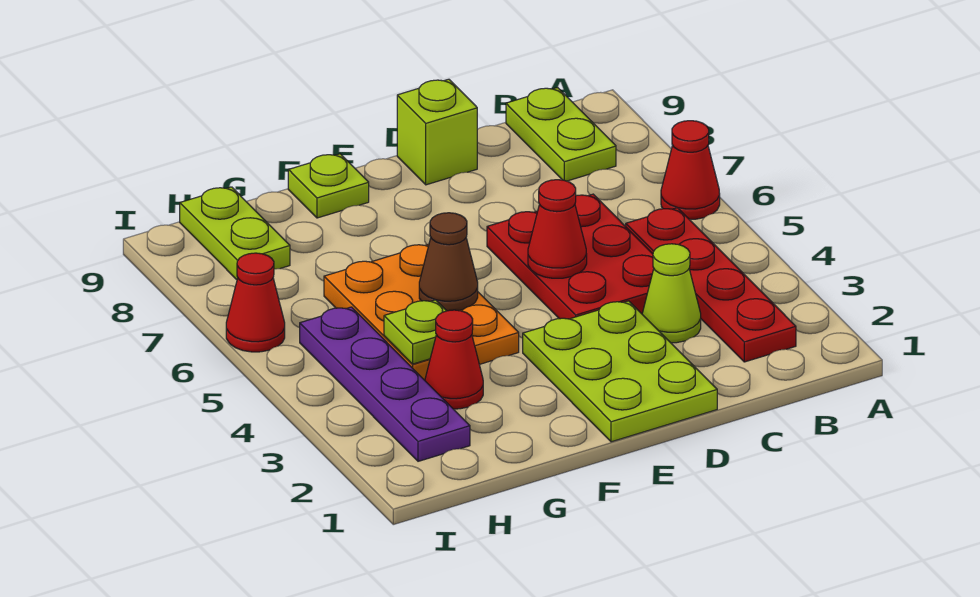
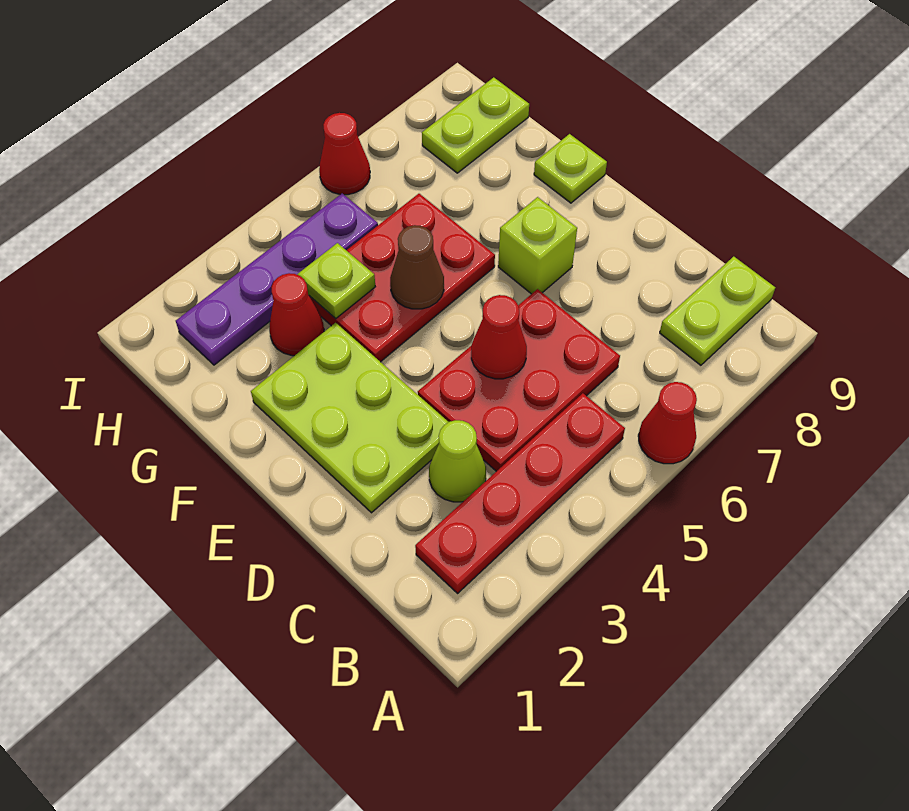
lime 2x3 plate [523,301,717,442] -> lime 2x3 plate turned to [251,323,448,513]
lime 1x1 brick [397,79,477,185] -> lime 1x1 brick moved to [498,197,577,294]
orange 2x3 plate [324,244,519,380] -> red 2x3 plate [309,194,495,362]

